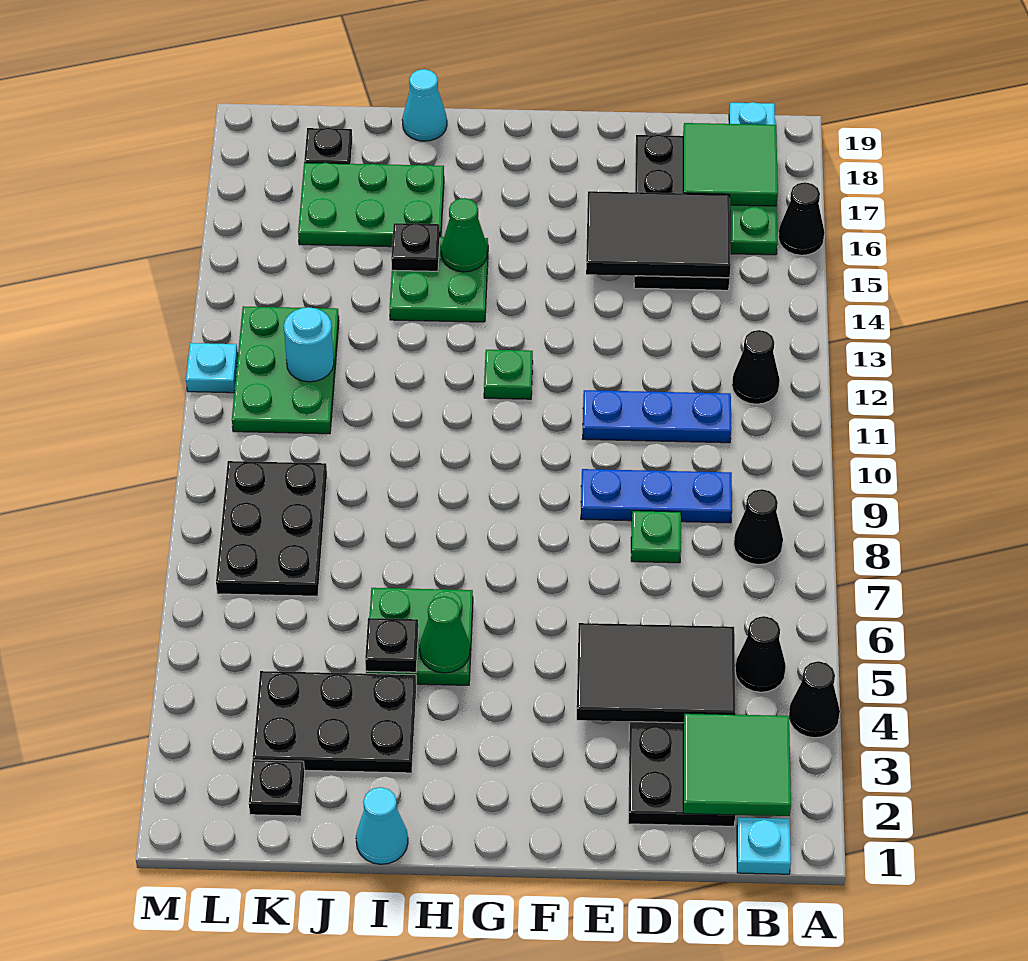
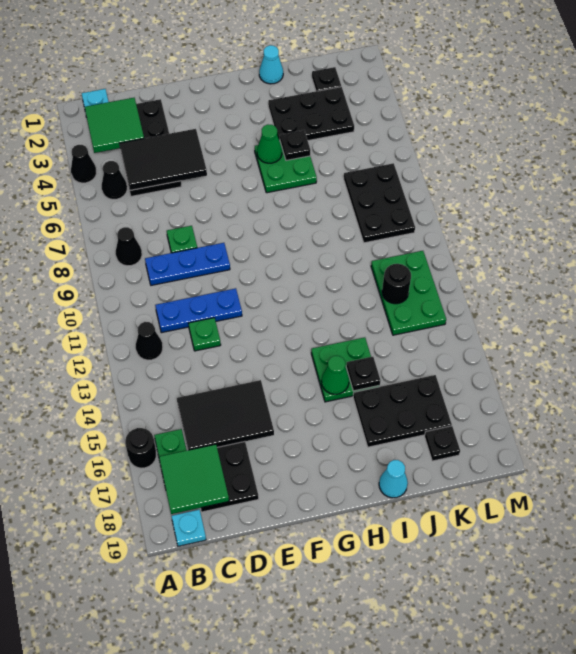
black 1x1 cone [778,182,825,255] -> black 1x1 round brick [125,428,156,468]
green 1x1 plate [484,350,533,399] -> green 1x1 plate moved to [188,318,221,351]
green 2x3 plate [298,163,444,247] -> black 2x3 plate [353,375,452,447]
cyan 1x1 round brick [284,307,334,382] -> black 1x1 round brick [382,264,411,304]
cyan 1x1 plate [186,343,238,393] -> none

